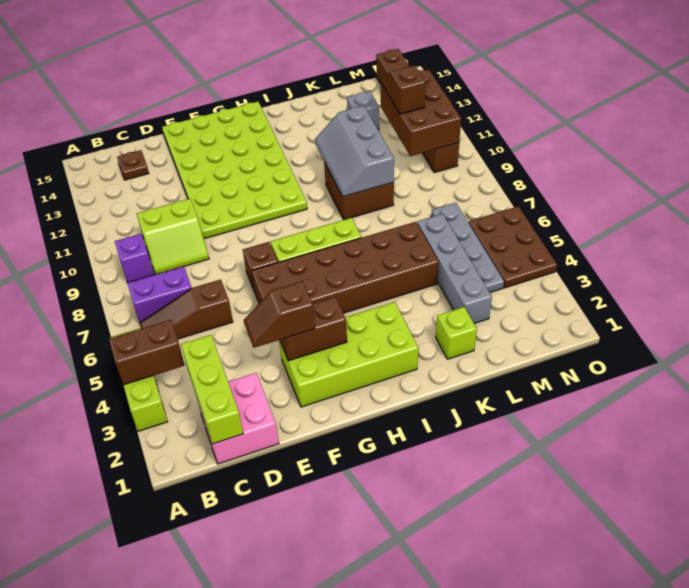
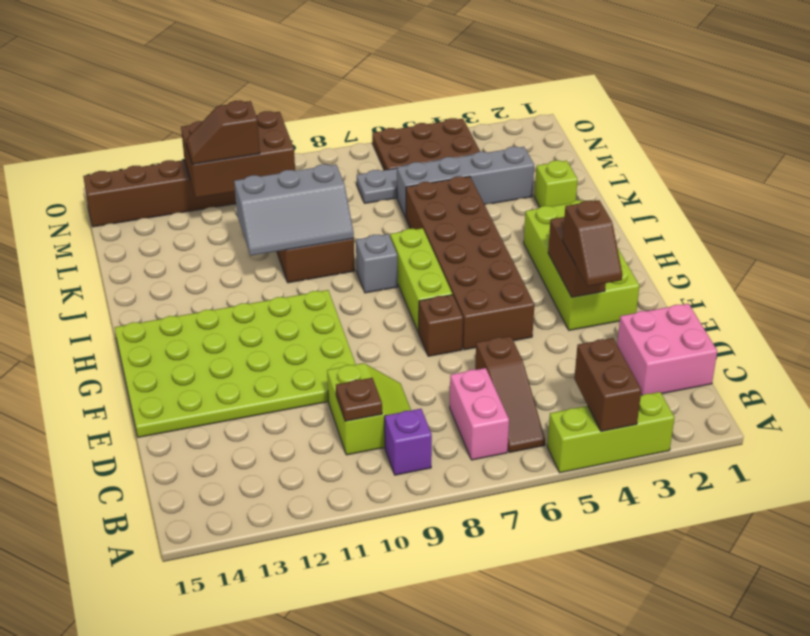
purple 1x2 brick [127,267,192,323] -> pink 1x2 brick [450,368,509,460]
lime 1x3 brick [181,335,243,444] -> none
brown 1x1 plate [117,150,149,180] -> brown 1x1 plate moved to [336,378,382,421]
grey 1x1 brick [347,91,379,130] -> grey 1x1 brick moved to [356,234,398,293]

